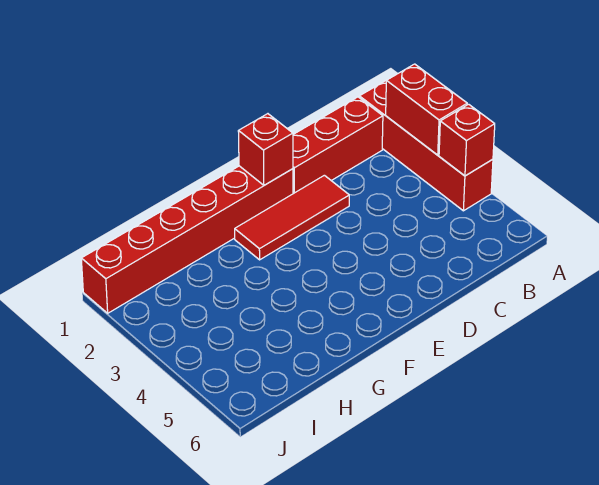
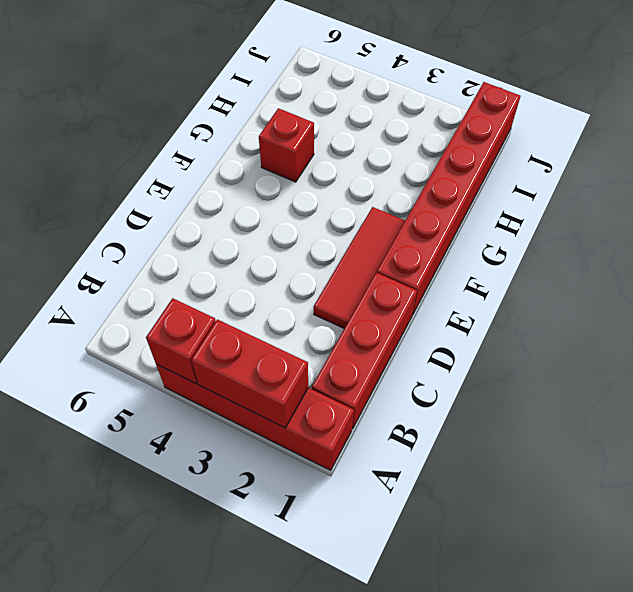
red 1x1 brick [238,114,293,185] -> red 1x1 brick moved to [259,108,314,182]

